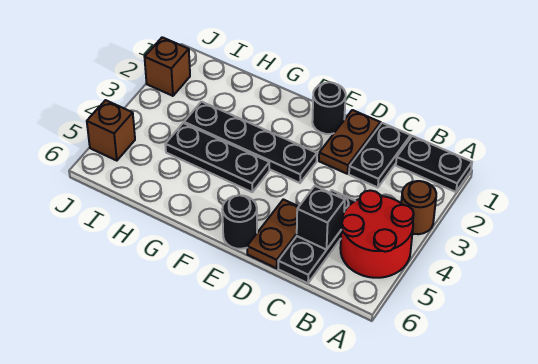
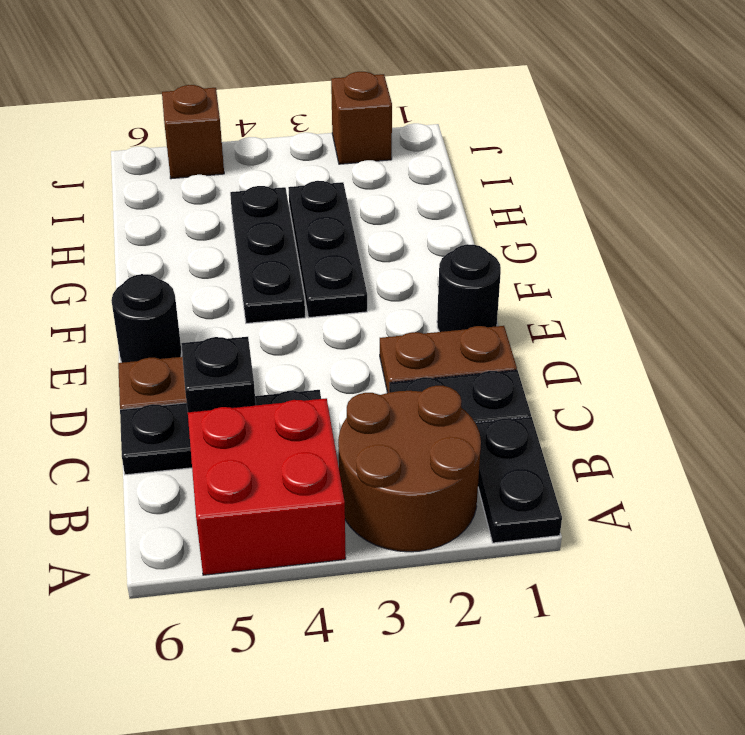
brown 1x1 round brick [401,181,436,234] -> brown 2x2 round brick [338,386,481,552]
red 2x2 round brick [340,190,414,278] -> red 2x2 brick [188,398,346,575]
black 1x4 plate [184,102,317,183] -> black 1x3 plate [288,181,367,317]

